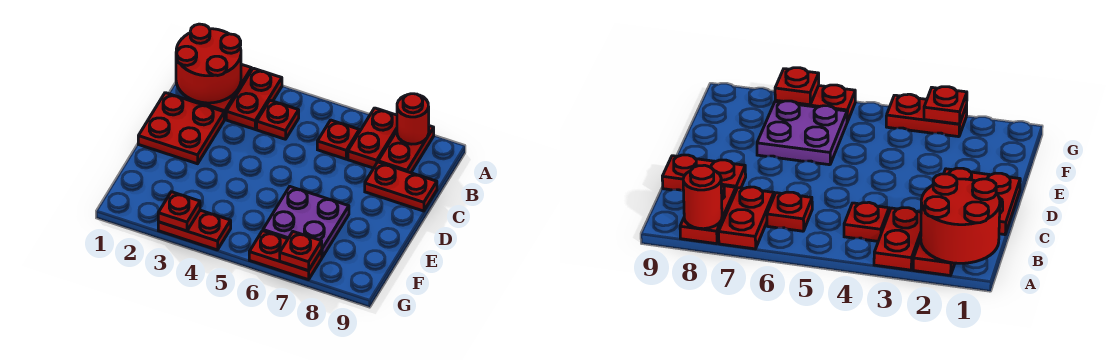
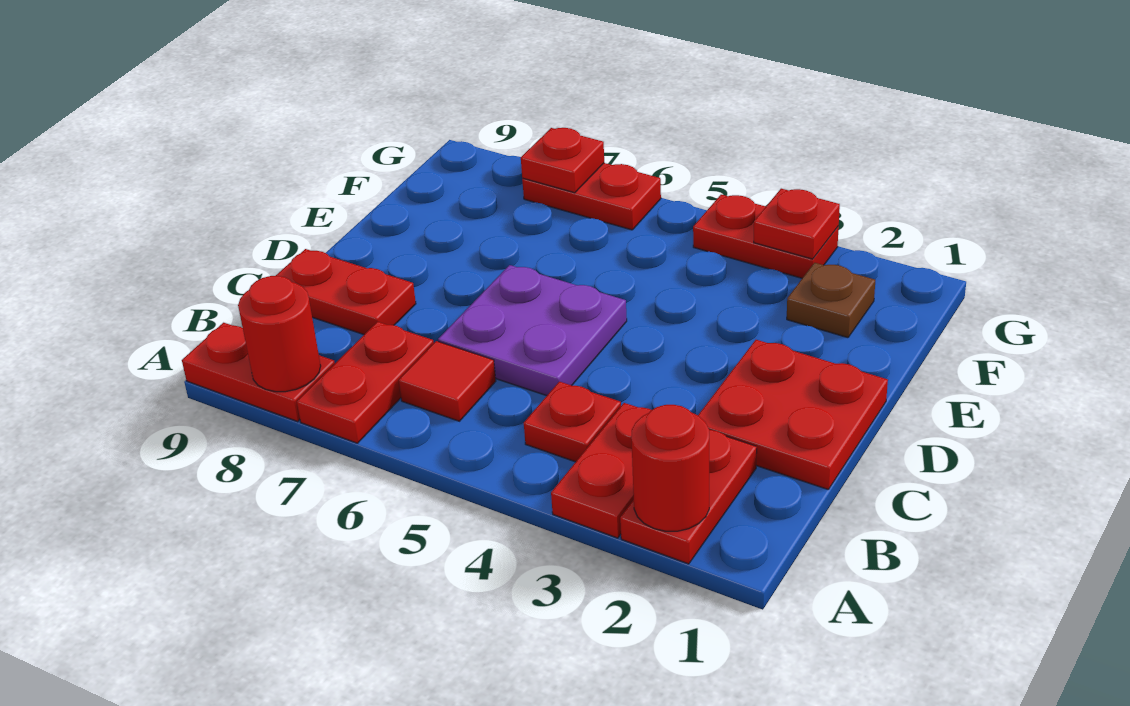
red 2x2 round brick [176,24,241,103] -> red 1x1 round brick [631,405,709,531]
red 1x2 plate [378,126,434,173] -> red 1x2 plate turned to [182,323,335,421]
red 1x1 plate [317,120,359,159] -> red 1x1 tile [399,341,496,421]
purple 2x2 plate [263,187,349,257] -> purple 2x2 plate moved to [438,265,627,396]
none -> brown 1x1 plate [787,263,875,338]

